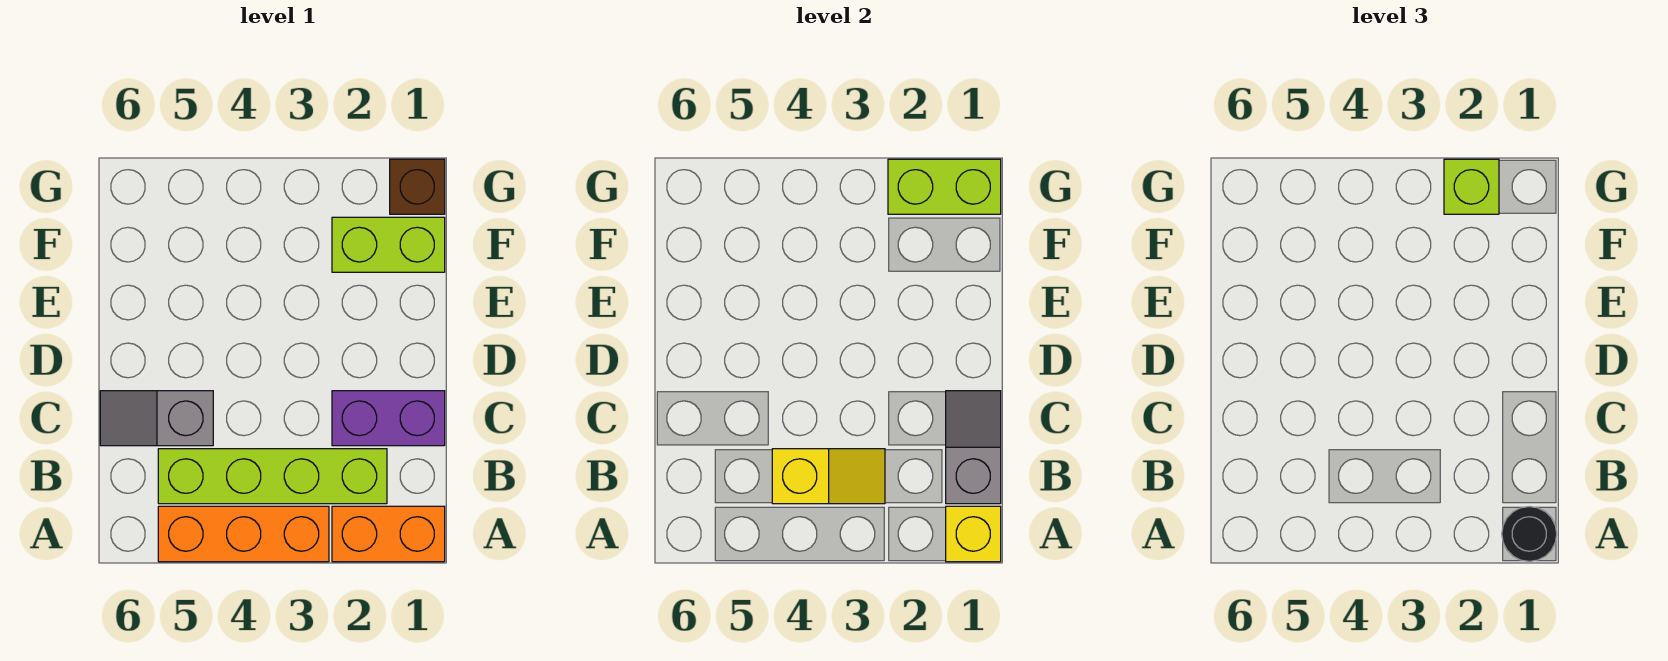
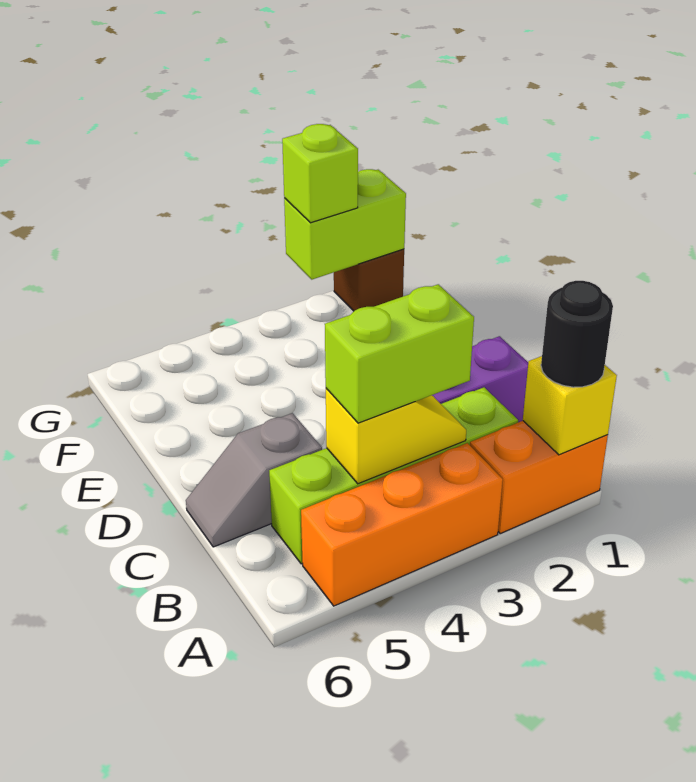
grey 1x2 slope [946,391,1001,504] -> none
lime 1x2 brick [332,217,445,272] -> lime 1x2 brick moved to [325,284,474,423]

